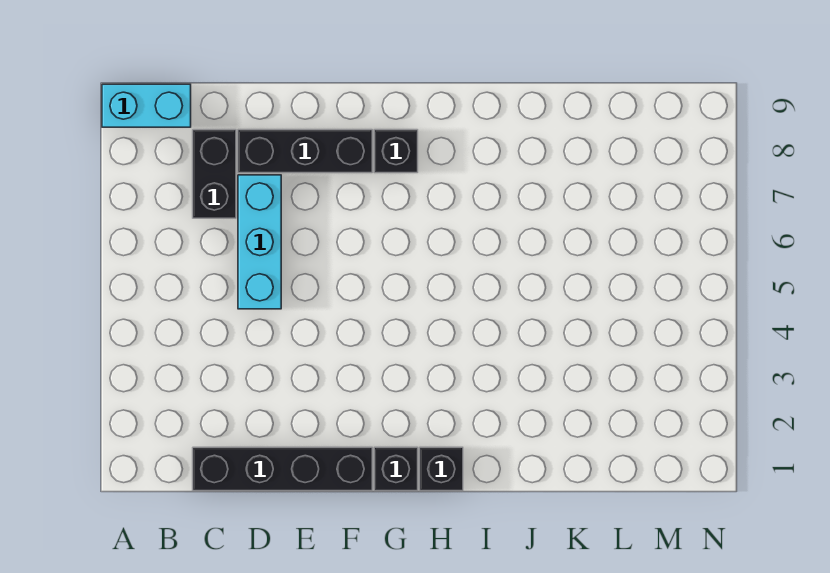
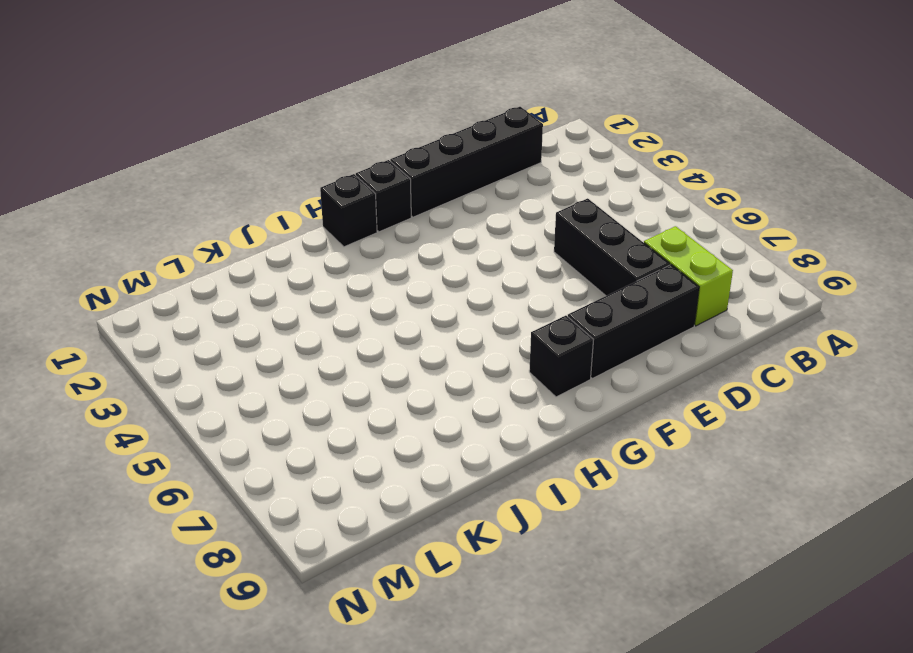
cyan 1x2 brick [102,84,191,127] -> none
black 1x2 brick [193,130,236,218] -> lime 1x2 brick [644,226,733,326]
cyan 1x3 brick [238,175,281,309] -> black 1x3 brick [554,198,670,296]

